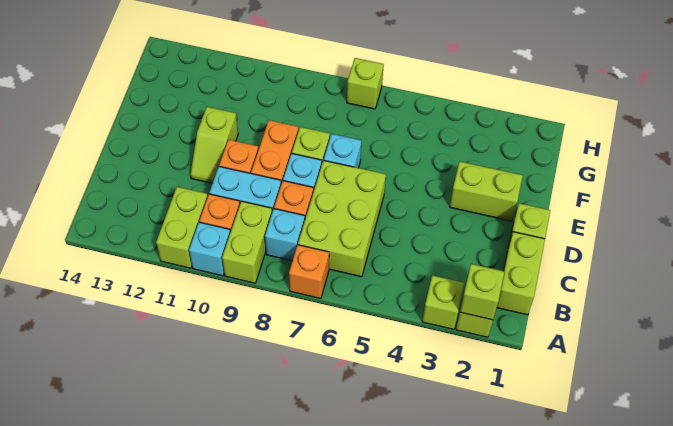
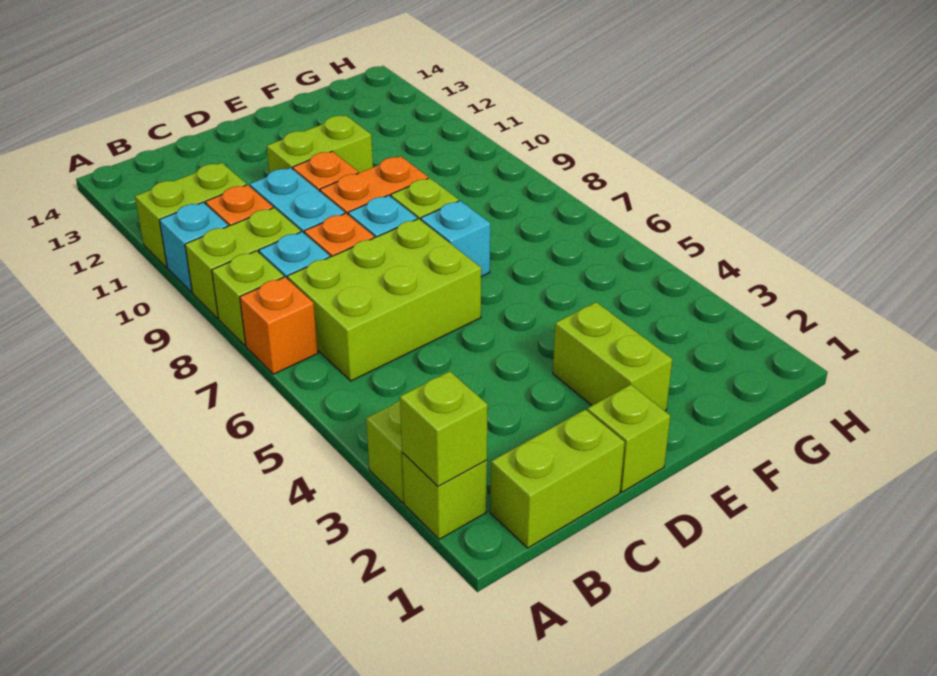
lime 1x2 slope [190,107,238,183] -> lime 1x2 brick [266,115,373,173]
lime 1x1 brick [347,58,384,109] -> lime 1x1 brick moved to [212,251,284,346]

